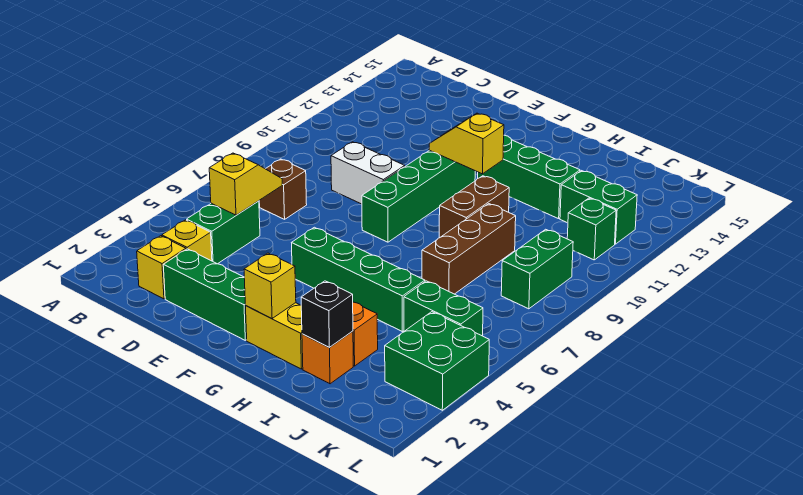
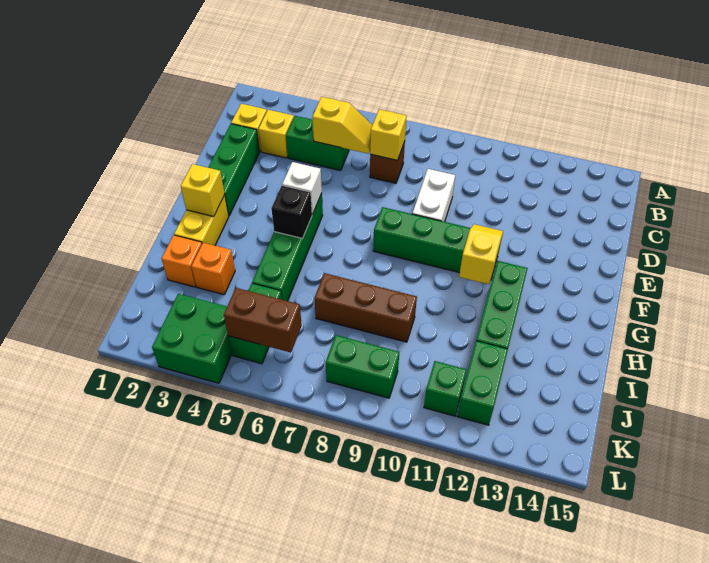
none -> yellow 1x1 brick [370,109,407,160]
none -> white 1x1 brick [282,162,322,214]
brown 1x2 brick [439,176,509,238] -> brown 1x2 brick moved to [224,288,302,353]
black 1x1 brick [301,281,353,348] -> black 1x1 brick moved to [271,185,312,238]

